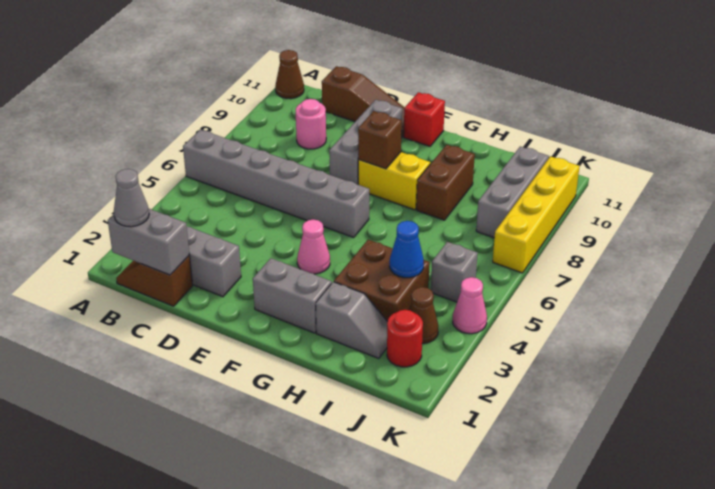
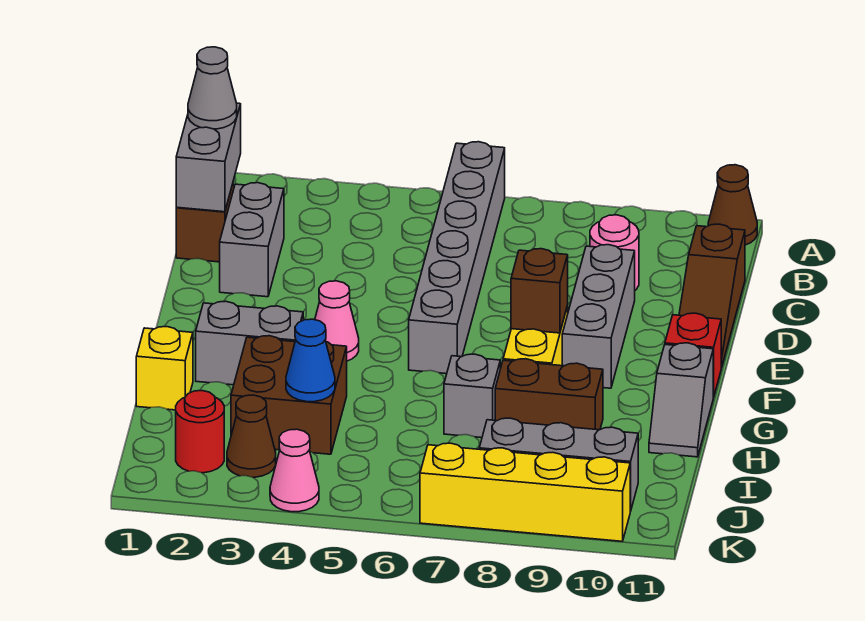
grey 1x3 brick [329,100,402,185] -> grey 1x3 brick turned to [562,245,635,388]
grey 1x2 brick [253,258,332,333] -> grey 1x2 brick turned to [196,301,303,385]
none -> yellow 1x1 brick [136,327,193,410]
grey 1x2 slope [316,282,388,359] -> grey 1x2 slope moved to [649,343,713,457]
grey 1x1 brick [431,242,478,302] -> grey 1x1 brick moved to [444,354,500,438]

